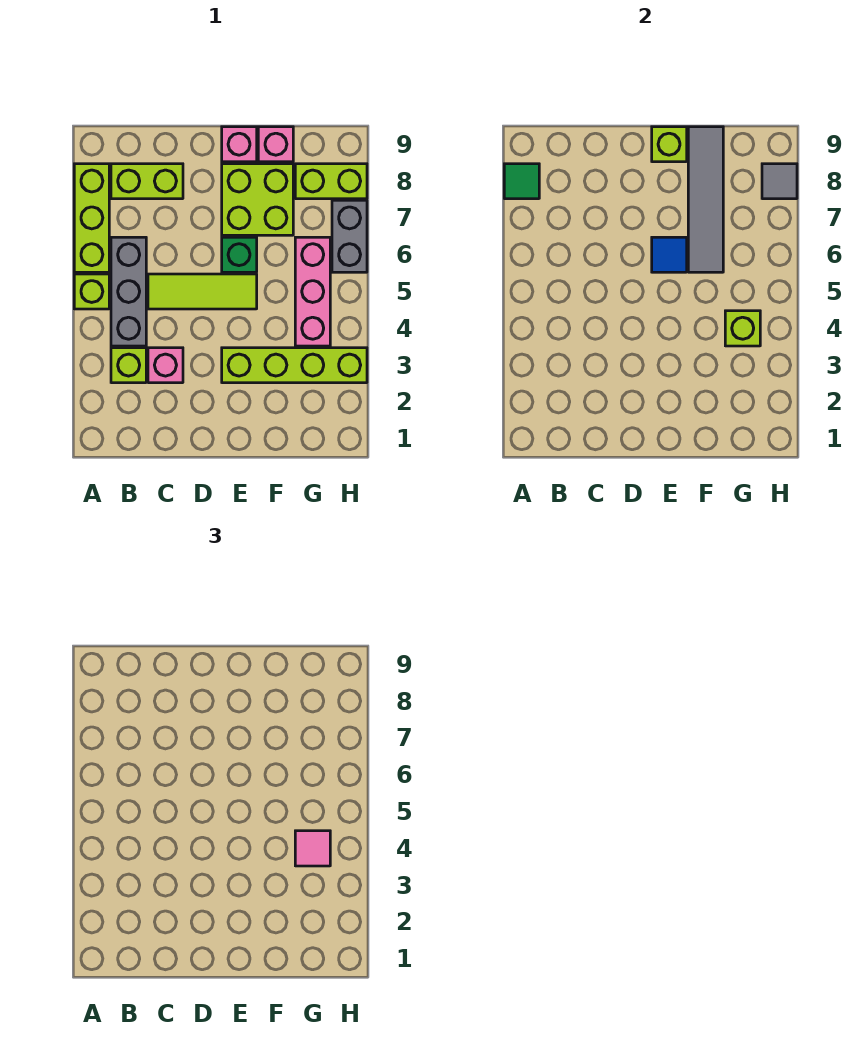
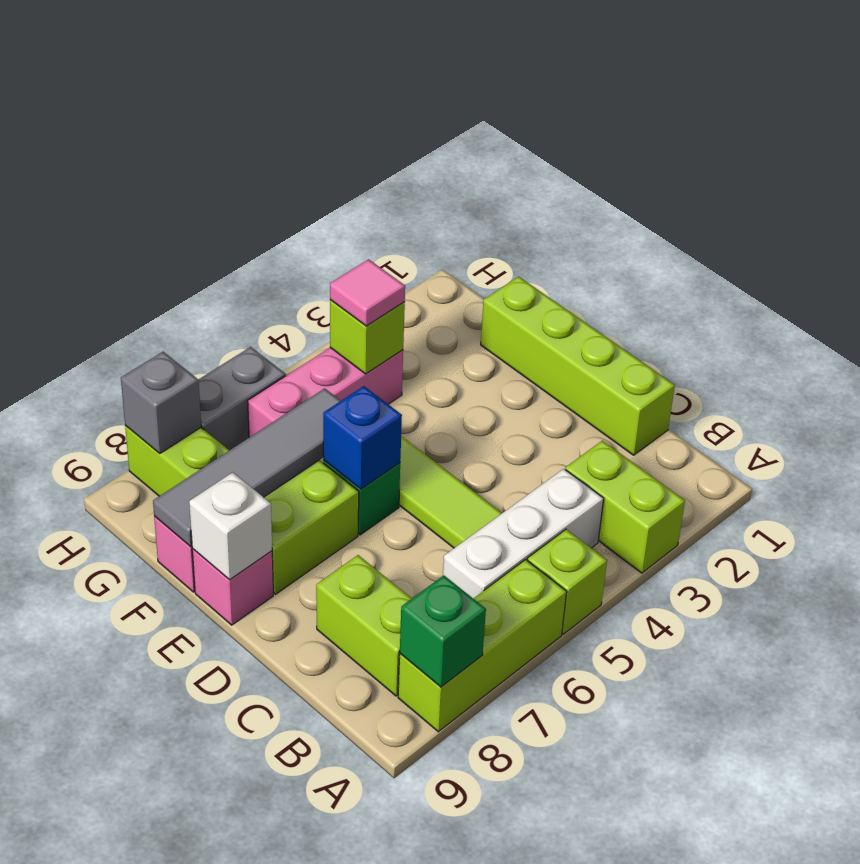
green 1x1 tile [504,164,539,199] -> green 1x1 brick [400,575,486,687]
lime 1x1 brick [111,348,146,383] -> lime 1x2 brick [565,441,685,573]
grey 1x3 brick [111,237,146,346] -> white 1x3 brick [443,469,604,598]
pink 1x1 brick [148,348,183,383] -> none
lime 1x4 brick [222,348,367,383] -> lime 1x4 brick moved to [481,277,675,455]
blue 1x1 tile [652,237,687,272] -> blue 1x1 brick [323,386,402,489]
lime 1x1 brick [652,127,687,162] -> white 1x1 brick [189,472,272,580]
grey 1x1 tile [762,164,797,199] -> grey 1x1 brick [121,352,201,454]

